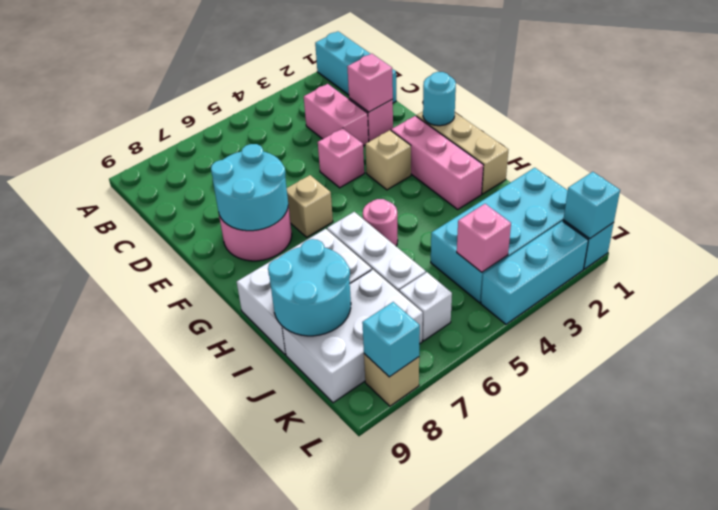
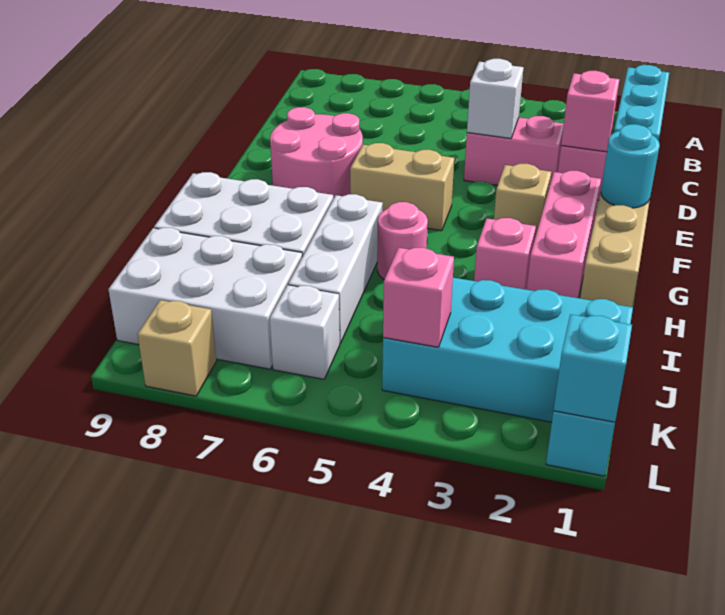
pink 1x2 brick [304,84,369,146] -> pink 1x2 brick turned to [464,116,564,185]
none -> white 1x1 brick [467,59,524,139]
pink 1x1 brick [318,128,364,188] -> pink 1x1 brick moved to [474,218,536,290]
cyan 2x2 round brick [211,144,288,231] -> none
tan 1x1 brick [287,175,333,237] -> tan 1x2 brick [350,143,454,231]
cyan 2x2 round brick [268,239,351,336] -> none
cyan 1x3 brick [481,221,588,324] -> none
cyan 1x1 brick [362,302,420,377] -> none

